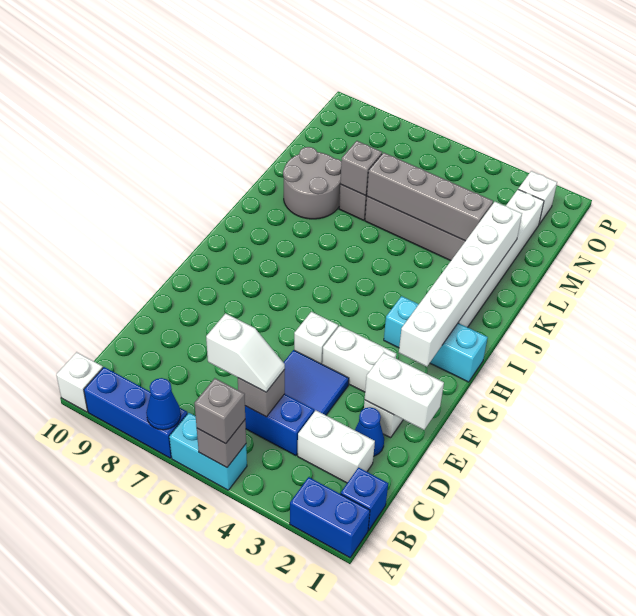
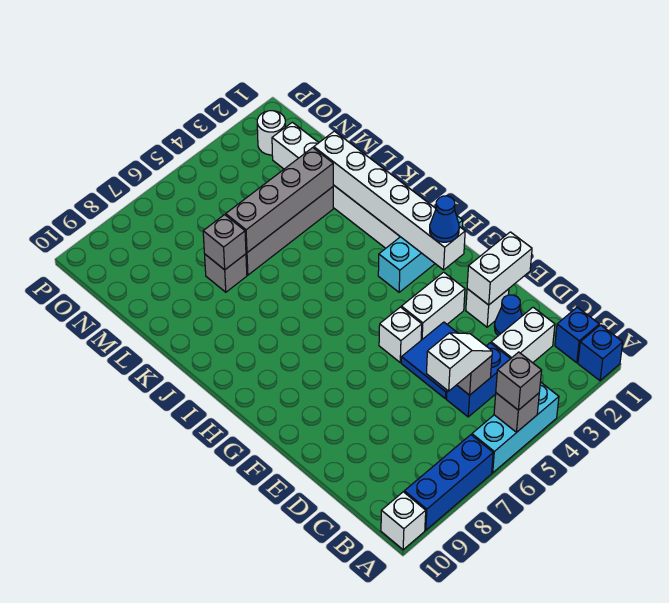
blue 1x2 brick [290,477,370,558] -> blue 1x1 brick [578,325,623,381]
cyan 1x2 brick [169,413,247,490] -> cyan 1x3 brick [472,382,559,473]
blue 1x1 cone [146,378,181,430] -> blue 1x1 cone moved to [430,196,459,242]
grey 2x2 round brick [283,147,341,219] -> none
white 1x1 brick [518,171,557,224] -> white 1x1 round brick [257,111,285,155]

